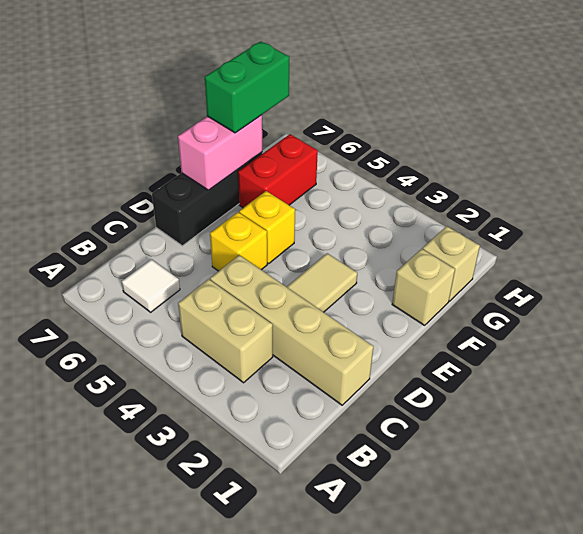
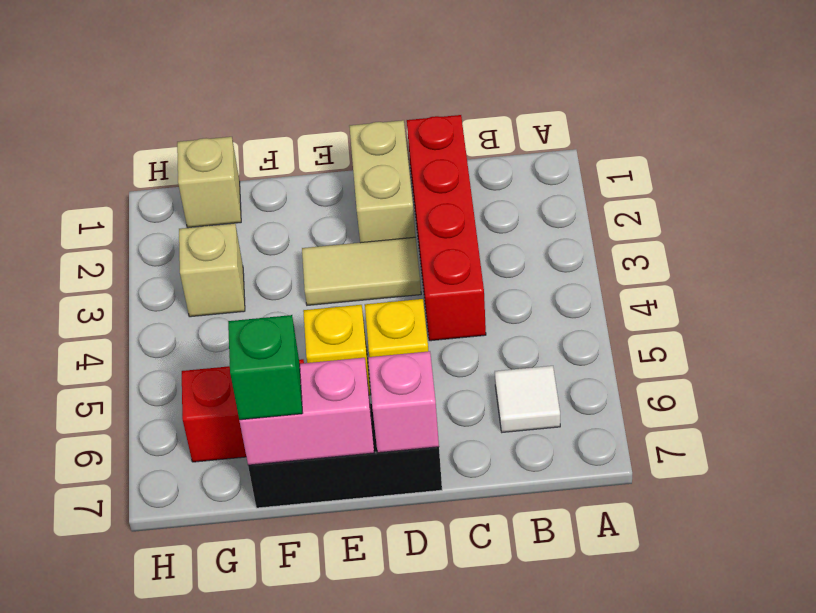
tan 1x2 brick [178,279,273,383] -> tan 1x2 brick moved to [349,120,415,243]
tan 1x4 brick [210,255,373,405] -> red 1x4 brick [407,115,486,341]
none -> pink 1x1 brick [368,351,439,453]
tan 1x1 brick [392,249,455,325] -> tan 1x1 brick moved to [179,223,245,317]
green 1x2 brick [205,41,289,133] -> green 1x1 brick [228,315,302,420]

